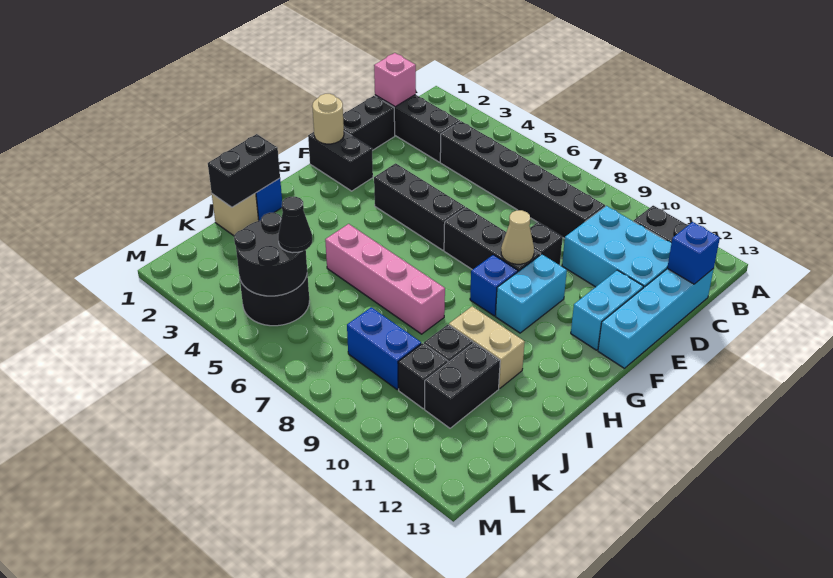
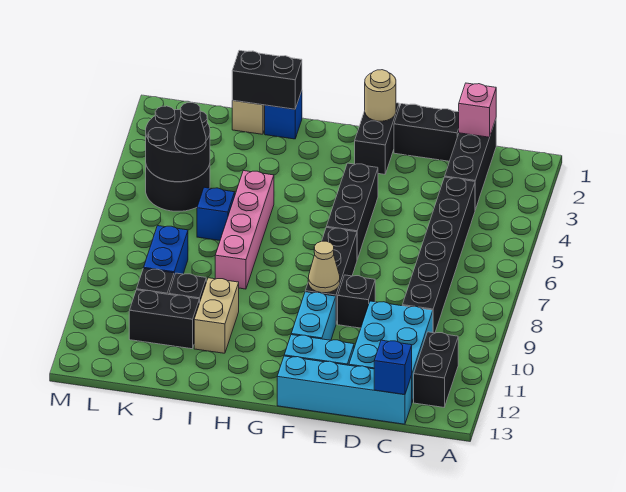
cyan 1x2 brick [495,254,567,333] -> cyan 1x2 brick turned to [291,292,336,340]
blue 1x1 brick [470,255,518,316] -> blue 1x1 brick moved to [197,187,235,240]

